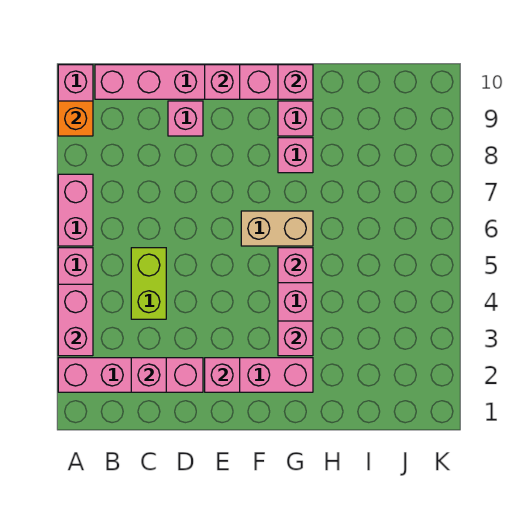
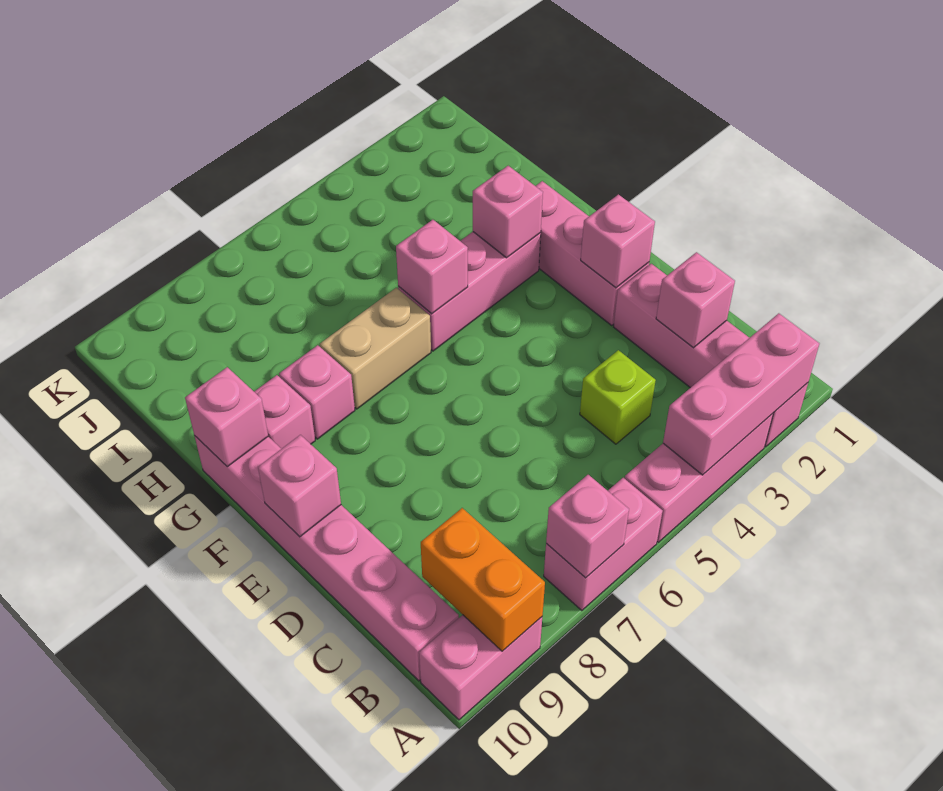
pink 1x2 brick [58,284,93,356] -> pink 1x3 brick [663,313,819,475]
orange 1x1 brick [58,101,93,136] -> orange 1x2 brick [421,508,545,651]
lime 1x2 brick [131,248,166,319] -> lime 1x1 brick [580,350,656,444]
pink 1x1 brick [168,101,203,136] -> pink 1x1 brick moved to [546,475,629,578]
tan 1x2 brick [241,211,313,246] -> tan 1x2 brick turned to [320,288,431,409]

